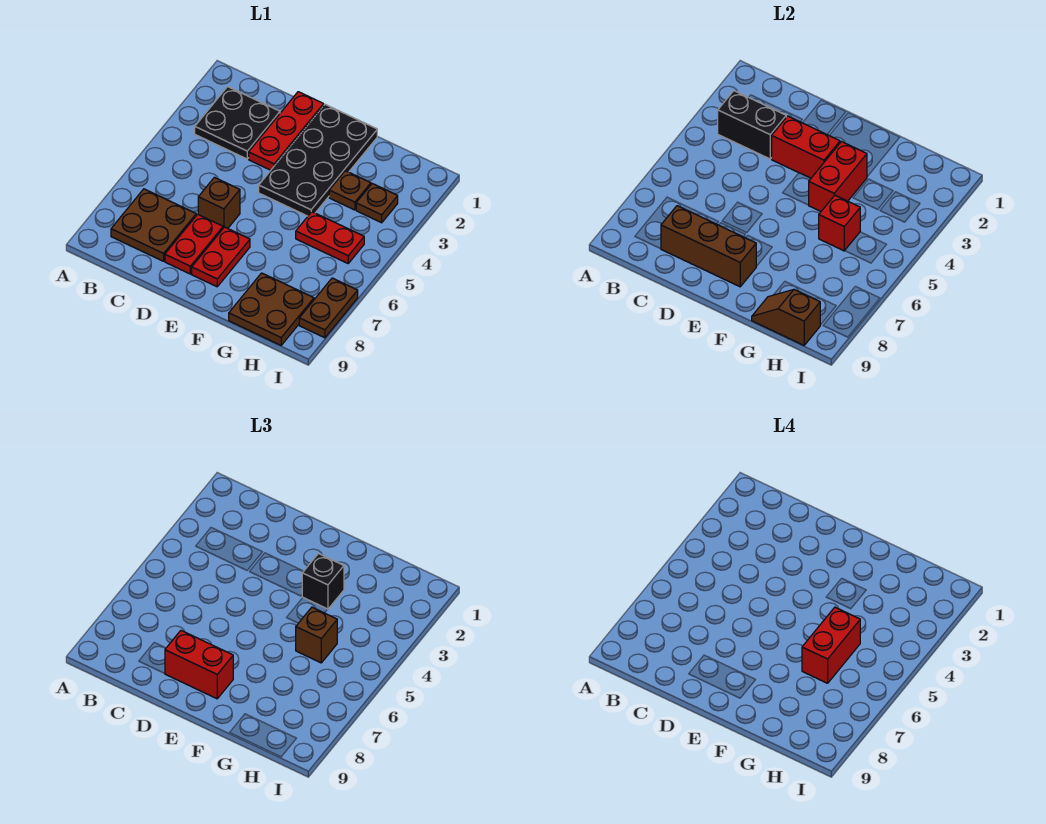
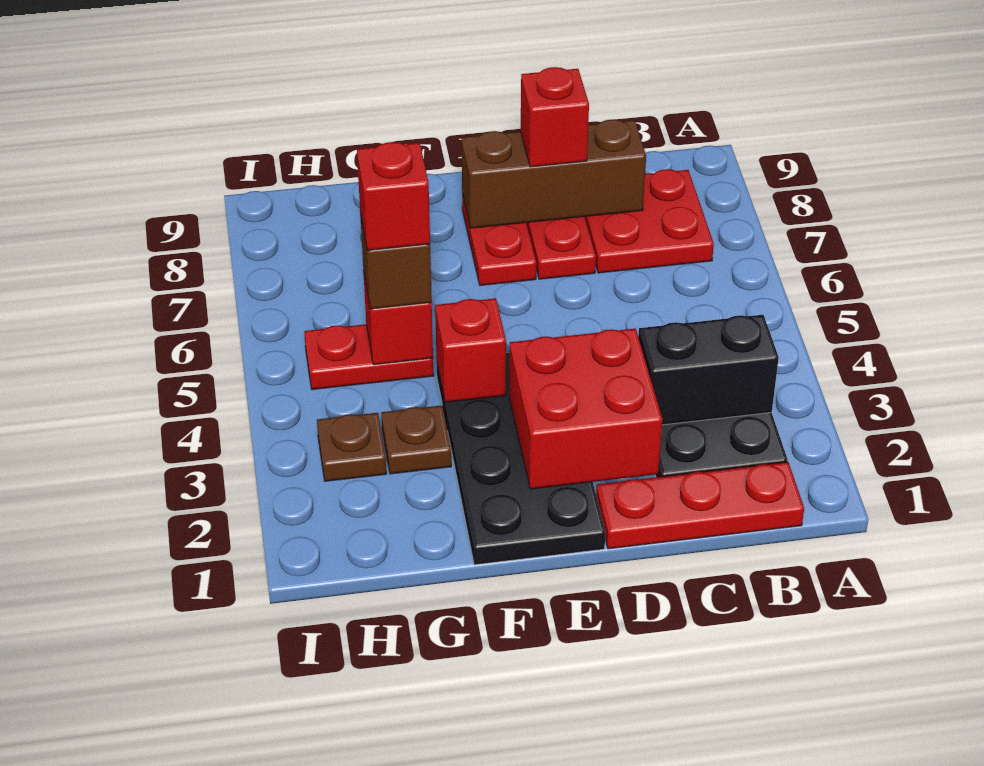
brown 2x2 plate [111,189,196,261] -> red 2x2 plate [585,169,714,273]
red 1x3 plate [249,92,324,170] -> red 1x3 plate turned to [596,462,804,549]
red 1x2 brick [772,116,840,178] -> red 2x2 brick [509,328,662,489]
brown 1x1 brick [198,177,240,228] -> none
red 1x2 brick [165,631,233,699] -> red 1x1 brick [521,67,589,167]
red 1x2 brick [809,142,867,211] -> red 1x1 brick [435,298,506,402]
black 1x1 brick [302,554,344,609] -> none
red 1x2 brick [802,607,860,683] -> red 1x1 brick [357,142,430,250]
brown 2x2 plate [229,273,314,345] -> none
brown 1x2 slope [752,289,820,345] -> none
brown 1x2 plate [299,278,358,338] -> none

